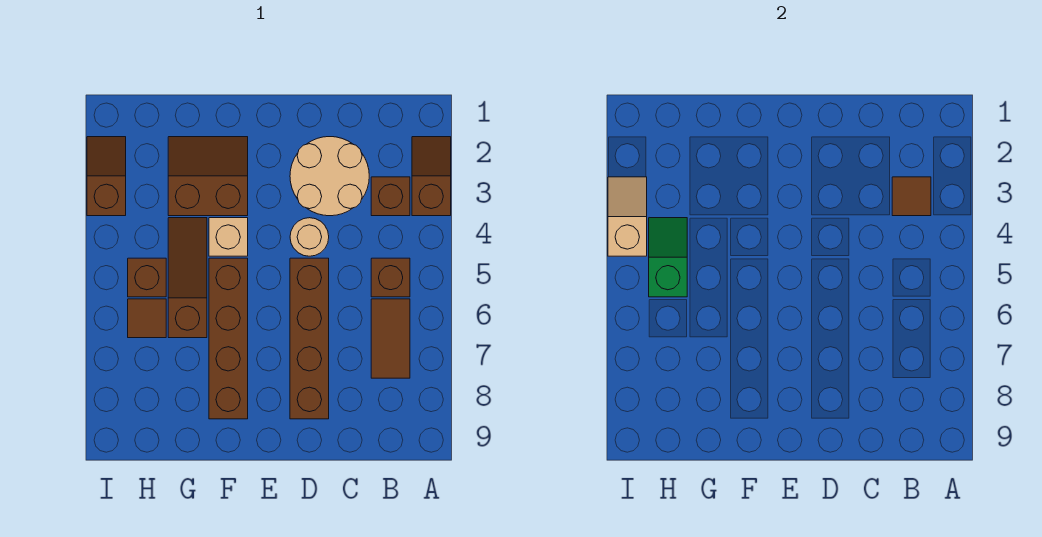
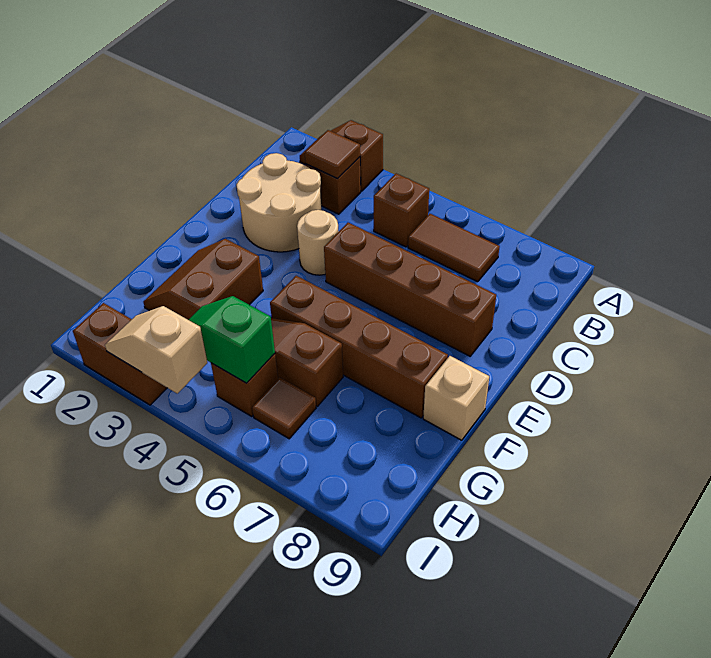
tan 1x1 brick [209,218,248,256] -> tan 1x1 brick moved to [423,356,489,440]
brown 1x2 slope [87,137,126,216] -> brown 1x2 brick [73,303,167,405]

